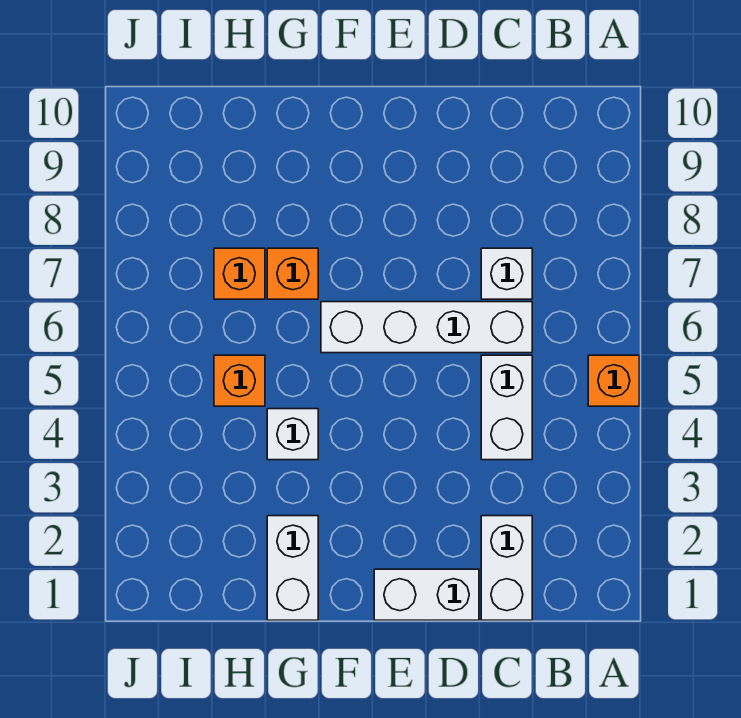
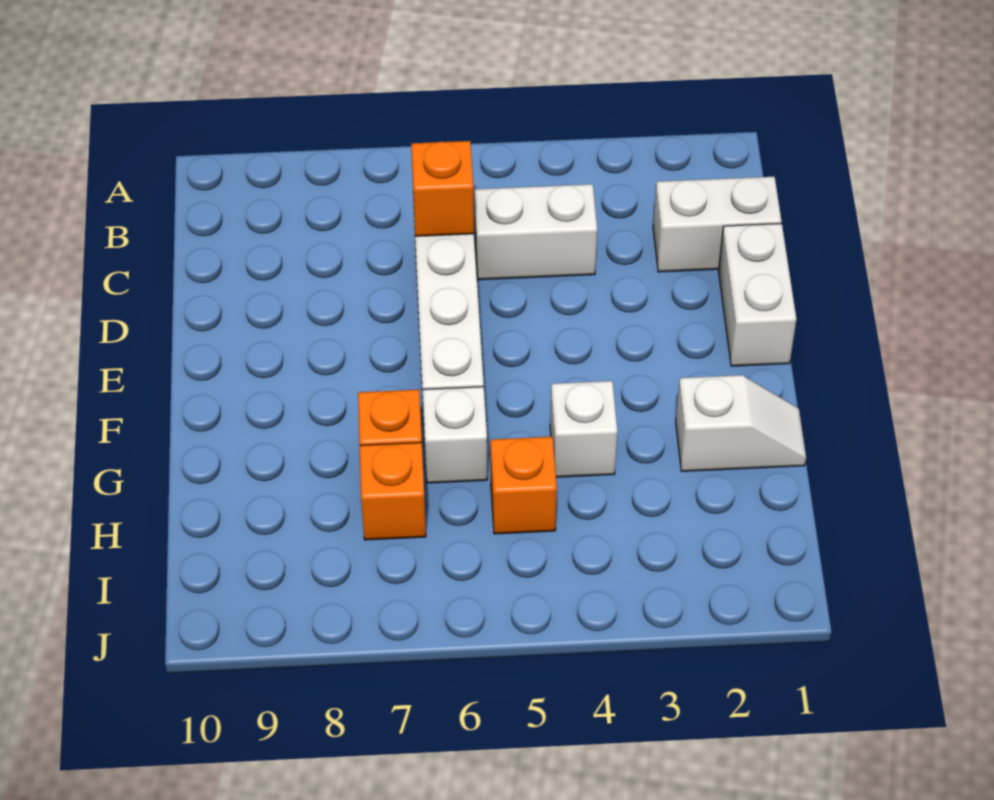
orange 1x1 brick [588,355,639,406] -> orange 1x1 brick moved to [411,141,474,236]
white 1x1 brick [481,248,532,299] -> white 1x1 brick moved to [423,387,487,483]
white 1x2 brick [267,516,318,620] -> white 1x2 slope [676,375,806,471]

